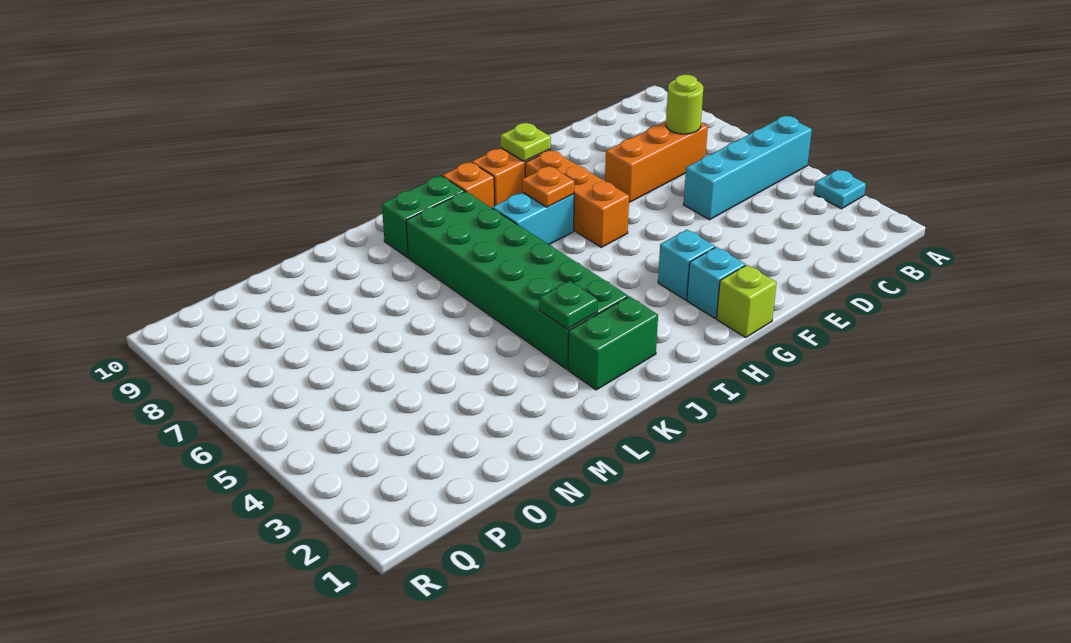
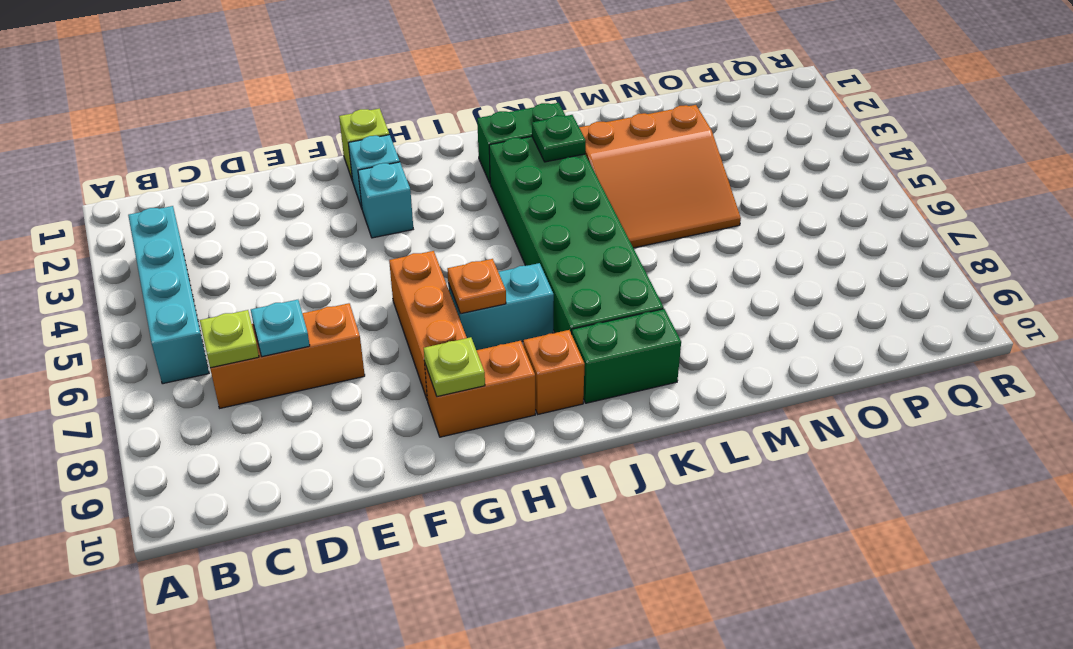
cyan 1x1 plate [814,169,866,209] -> cyan 1x1 plate moved to [251,300,310,357]
cyan 1x4 brick [683,116,812,220] -> cyan 1x4 brick turned to [128,206,209,384]
lime 1x1 round brick [666,75,703,134] -> lime 1x1 plate [200,310,259,368]
none -> orange 3x3 slope [579,105,741,248]

